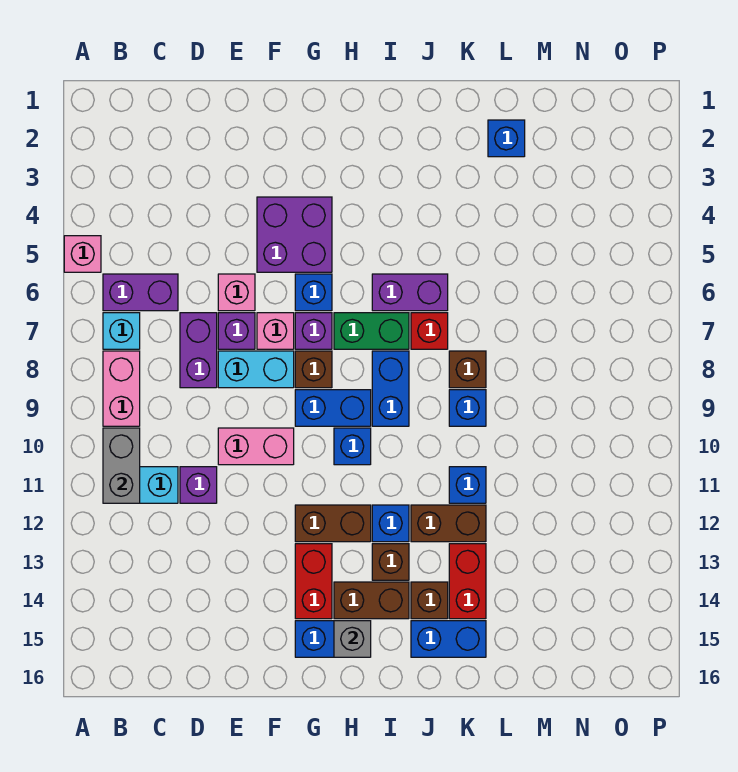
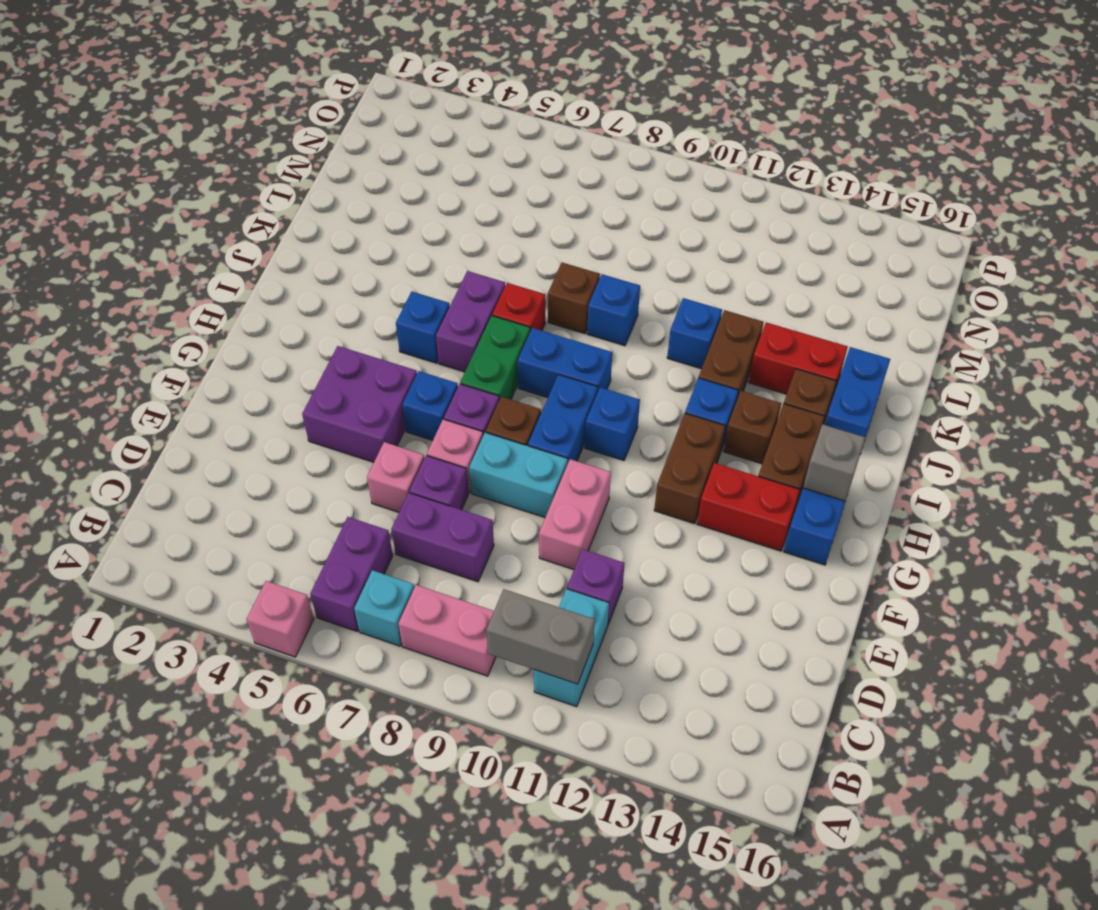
cyan 1x2 brick [218,351,294,388] -> cyan 1x2 brick turned to [469,432,568,517]
blue 1x1 brick [488,120,525,157] -> blue 1x1 brick moved to [396,292,450,363]

